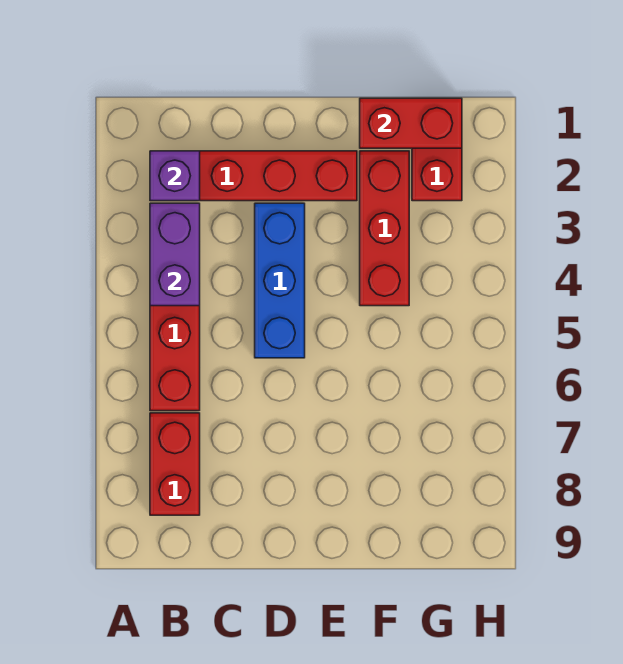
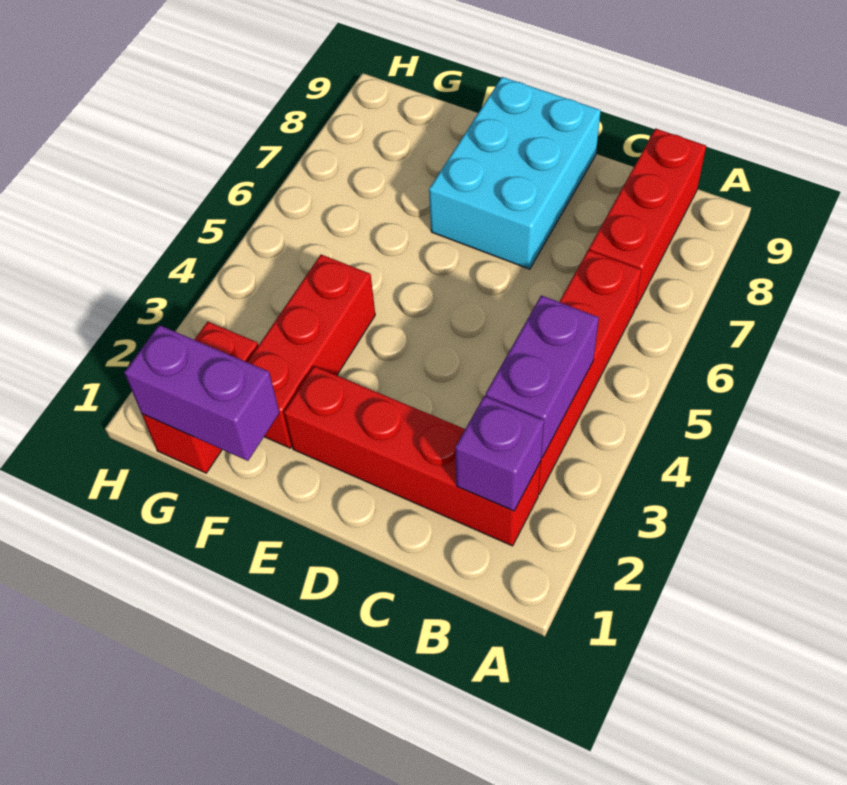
red 1x2 brick [150,413,200,515] -> red 1x3 brick [589,129,706,309]
blue 1x3 brick [255,203,305,358] -> none
none -> cyan 2x3 brick [429,77,601,269]
red 1x2 brick [360,98,462,148] -> purple 1x2 brick [124,325,279,461]

